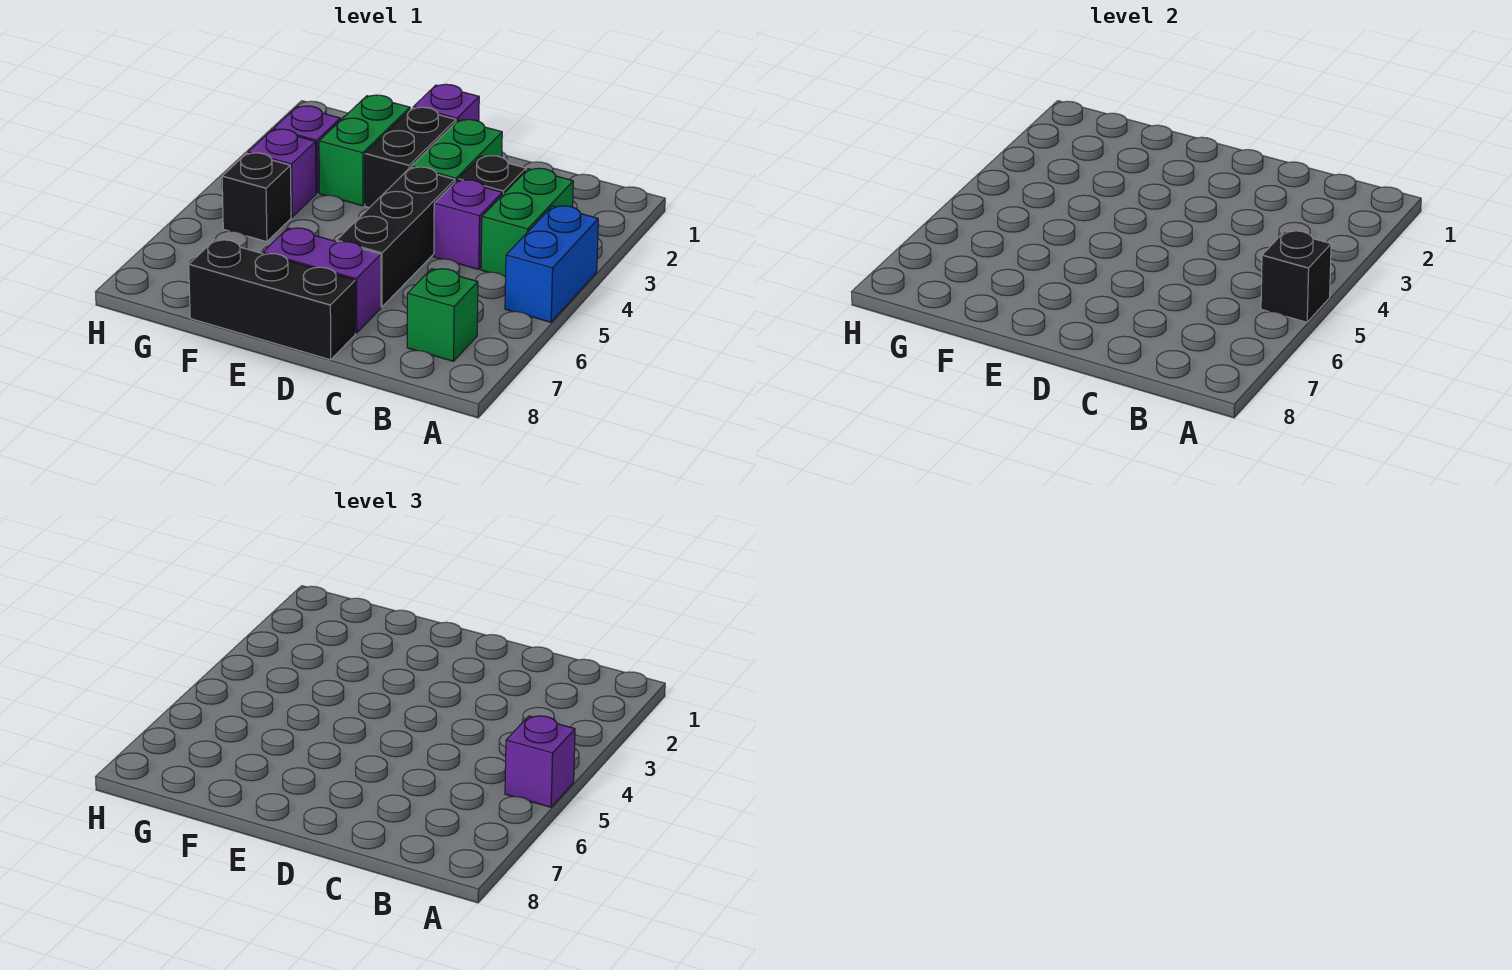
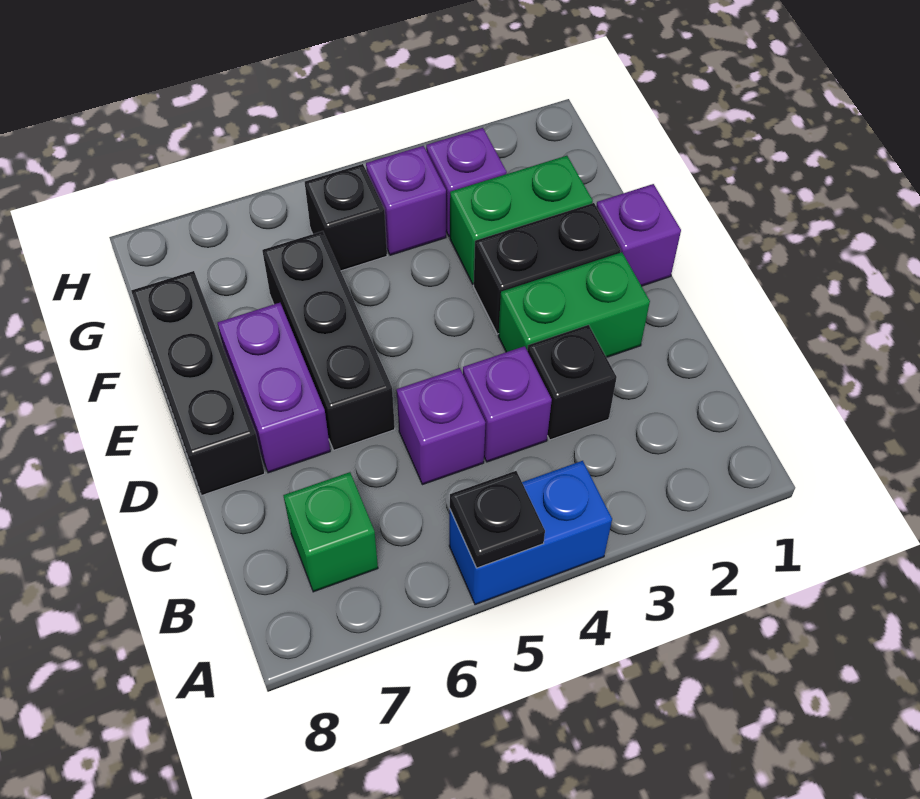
black 1x1 brick [1261,231,1331,322] -> black 1x1 plate [450,471,545,568]
purple 1x1 brick [505,716,575,807] -> purple 1x1 brick moved to [397,368,486,485]
green 1x2 brick [481,168,573,277] -> none
black 1x3 brick [337,167,455,307] -> black 1x3 brick turned to [262,231,395,450]

